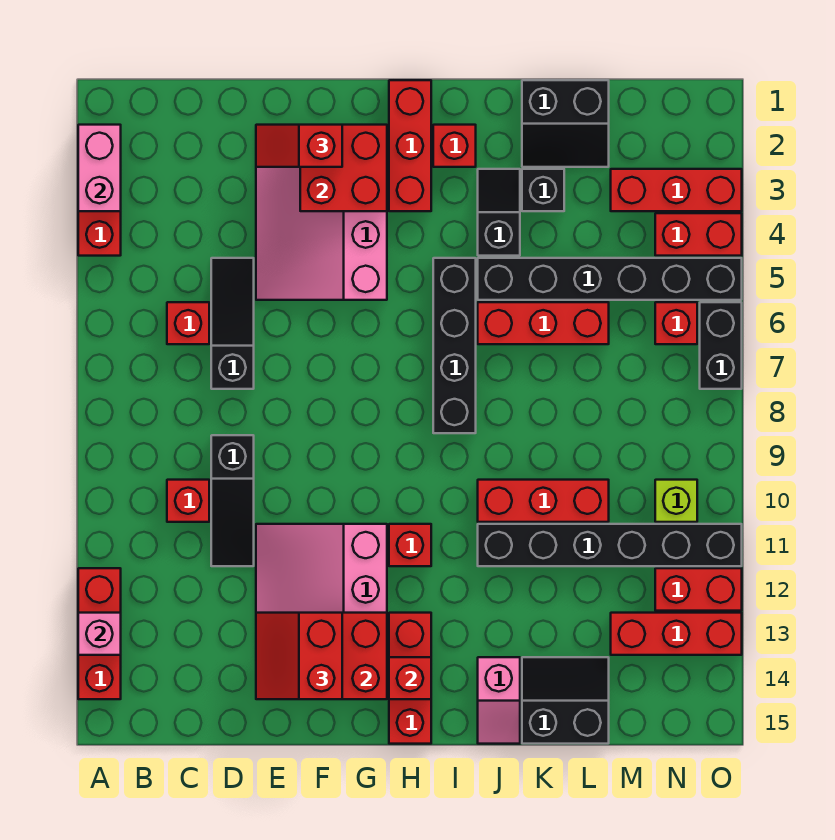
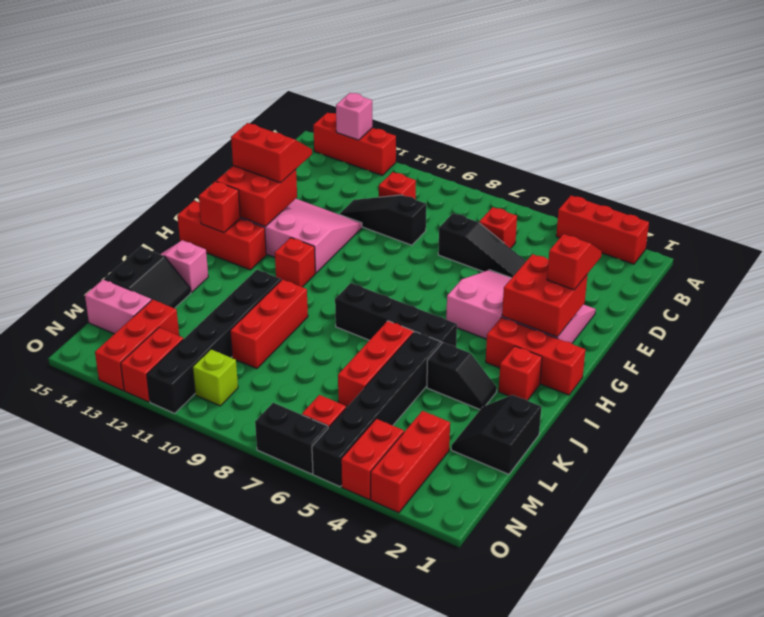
pink 1x2 brick [78,125,121,211] -> pink 1x2 brick moved to [85,279,151,334]
black 1x1 brick [522,169,564,211] -> none

